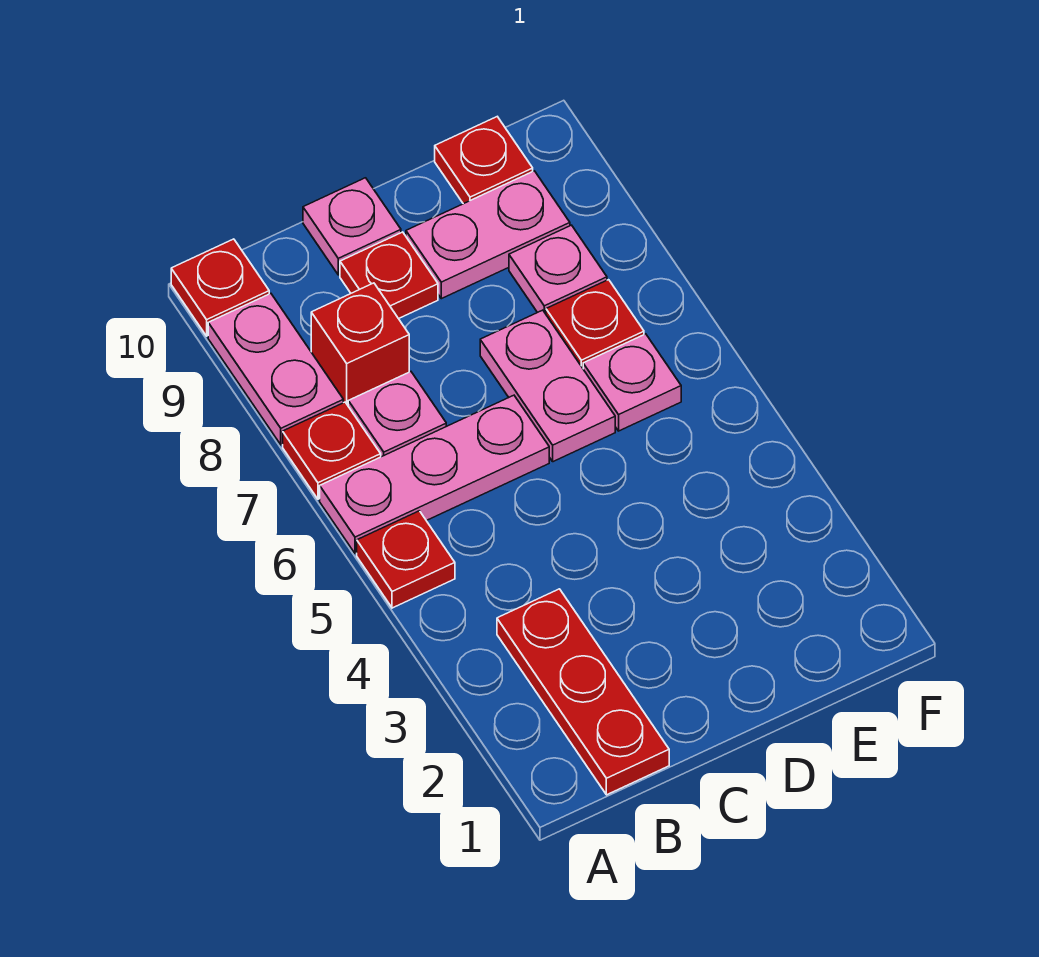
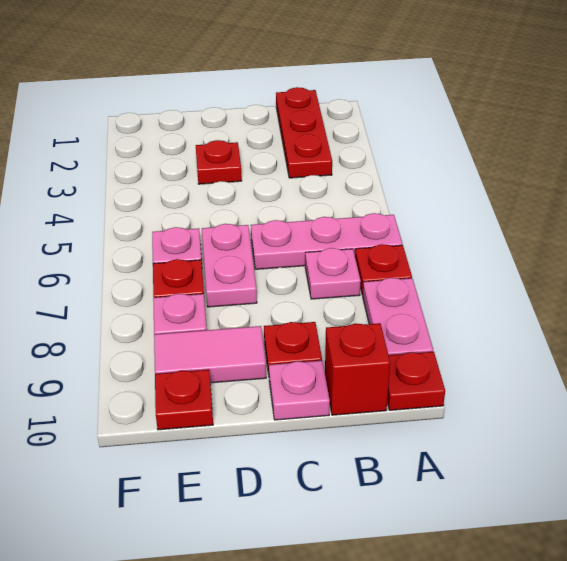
red 1x1 plate [357,511,455,608] -> red 1x1 plate moved to [196,140,242,184]
red 1x1 brick [311,283,409,405] -> red 1x1 brick moved to [325,323,390,415]
pink 1x2 plate [406,171,570,299] -> pink 1x2 tile [154,326,266,383]

